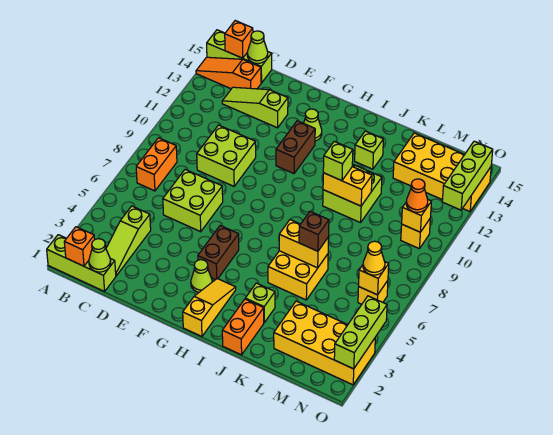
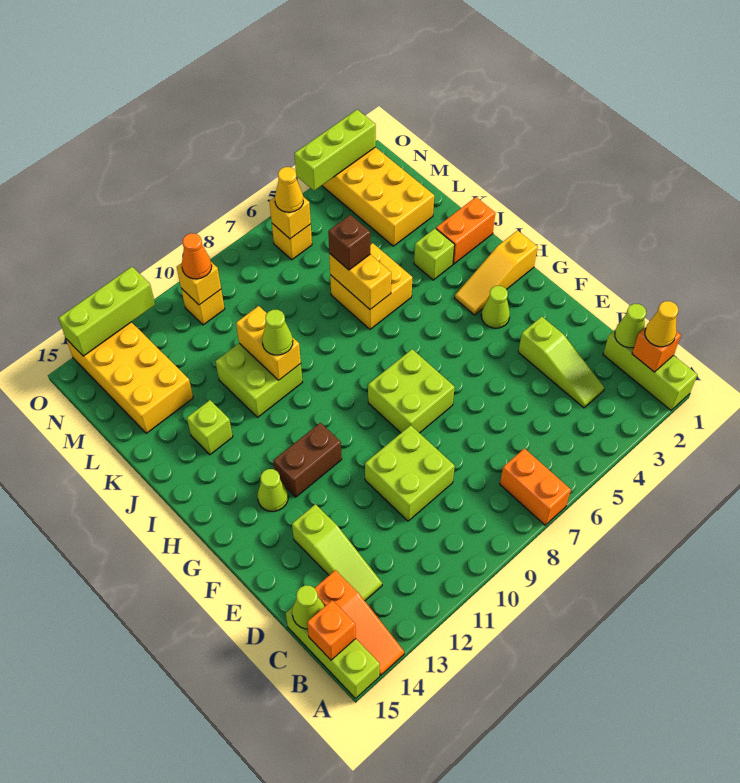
none -> yellow 1x1 cone [645,301,678,347]
orange 1x2 brick [136,138,177,191] -> orange 1x2 brick turned to [500,448,571,525]
lime 1x3 slope [106,206,151,276] -> lime 1x3 slope turned to [518,316,604,408]
lime 2x2 brick [163,170,223,232] -> lime 2x2 brick moved to [368,349,455,433]
brown 1x2 brick [198,226,239,280] -> none
lime 1x1 brick [323,141,353,181] -> lime 1x1 cone [262,310,293,355]

